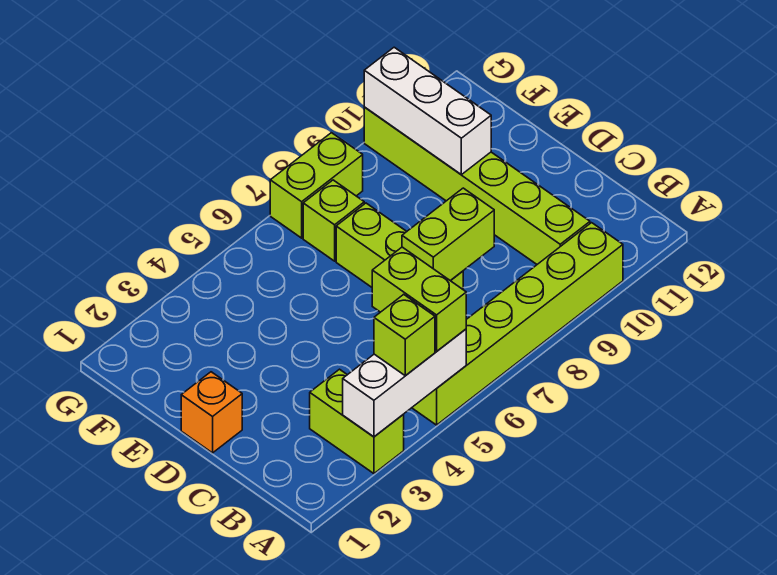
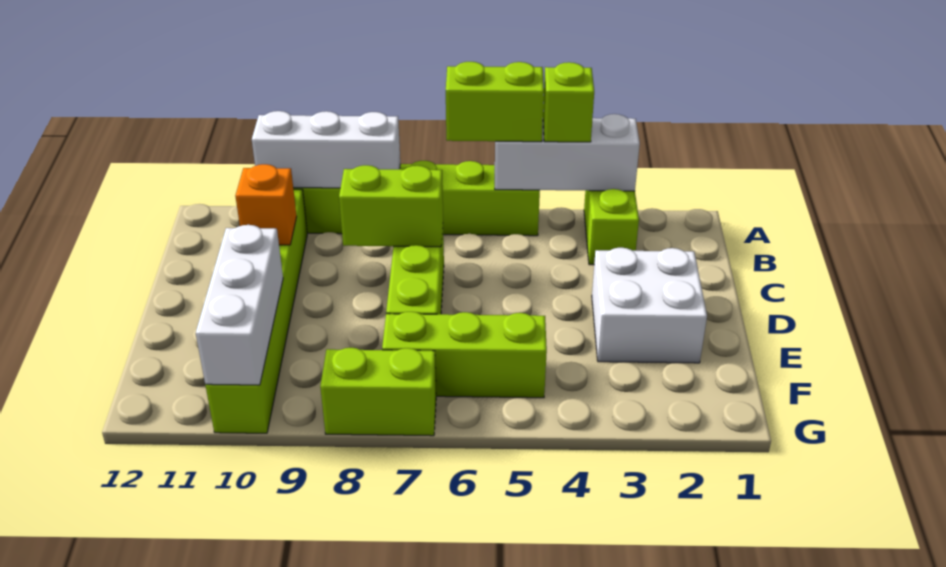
lime 1x2 brick [372,247,466,351] -> lime 1x2 brick turned to [446,62,544,142]
none -> white 1x3 brick [252,111,400,188]
orange 1x1 brick [181,372,242,453] -> orange 1x1 brick moved to [235,164,297,245]
none -> white 2x2 brick [592,248,707,363]
lime 1x1 brick [303,180,364,261] -> lime 1x3 brick [382,312,547,398]

